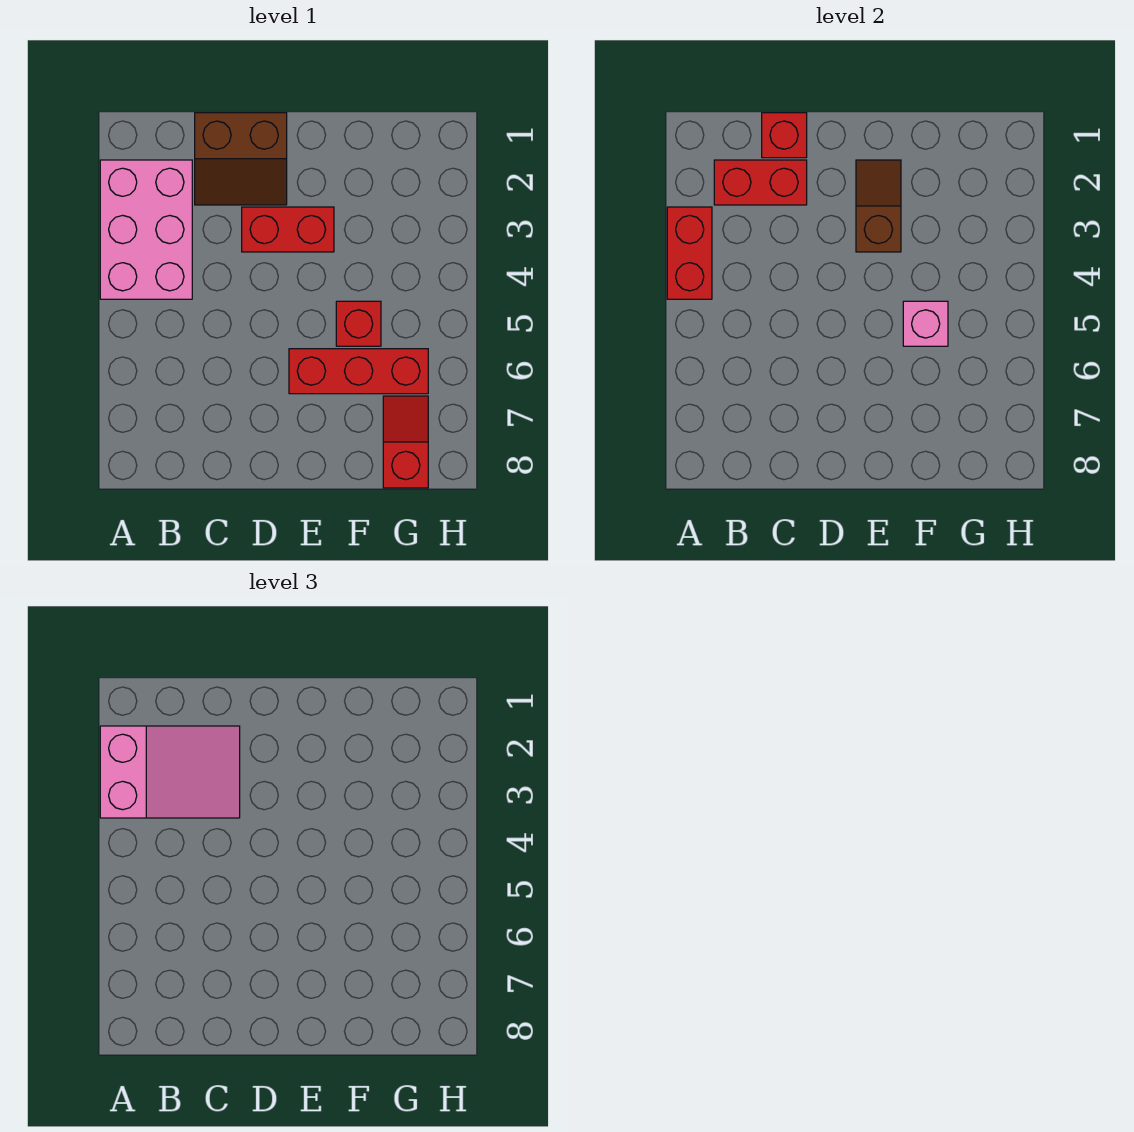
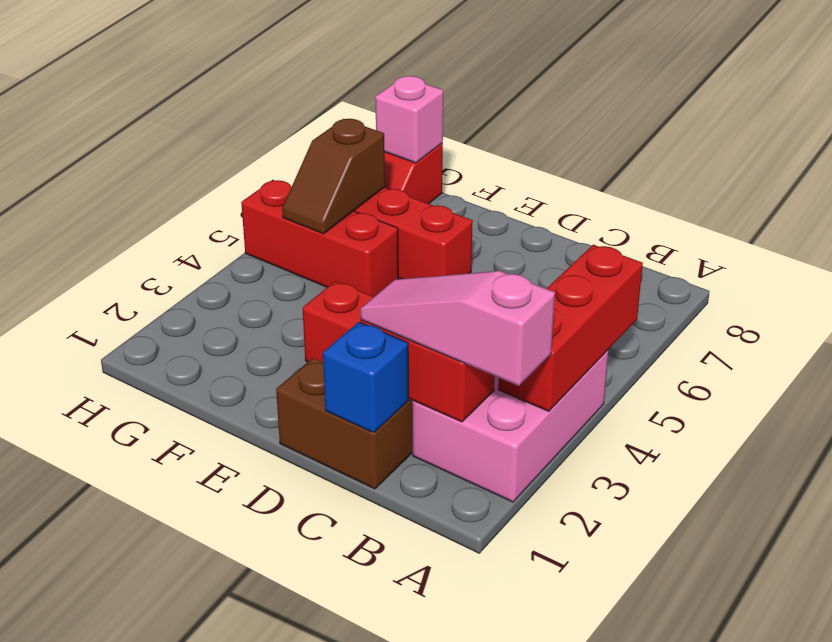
pink 2x3 slope [100,726,240,818] -> pink 1x3 slope [360,271,555,386]
red 1x2 brick [667,207,712,299] -> red 1x3 brick [498,245,643,411]
red 1x1 brick [762,113,807,158] -> blue 1x1 brick [323,322,408,433]
brown 1x2 slope [856,160,901,252] -> brown 1x2 slope moved to [282,119,385,234]
red 1x1 brick [336,301,381,346] -> red 1x3 brick [241,180,398,297]
pink 1x1 brick [903,301,948,346] -> pink 1x1 brick moved to [375,76,443,163]

